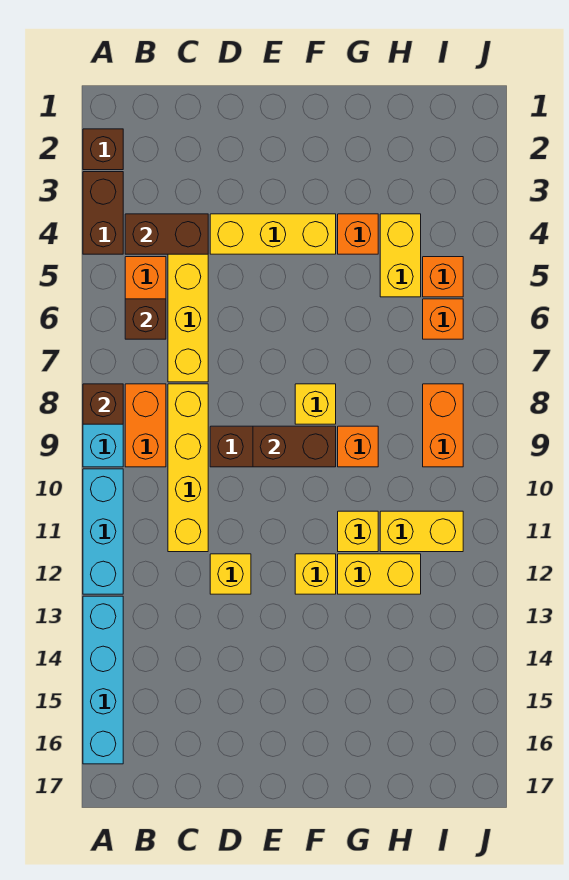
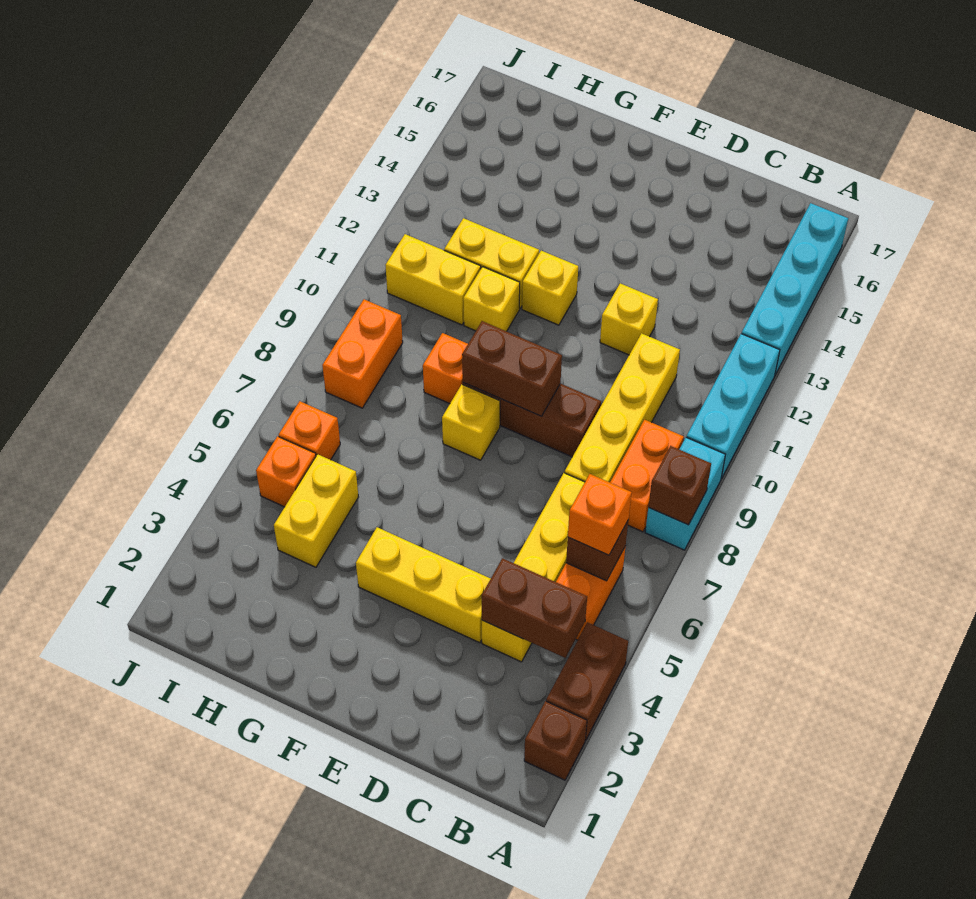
orange 1x1 brick [338,214,378,254] -> orange 1x1 brick moved to [568,474,632,555]

